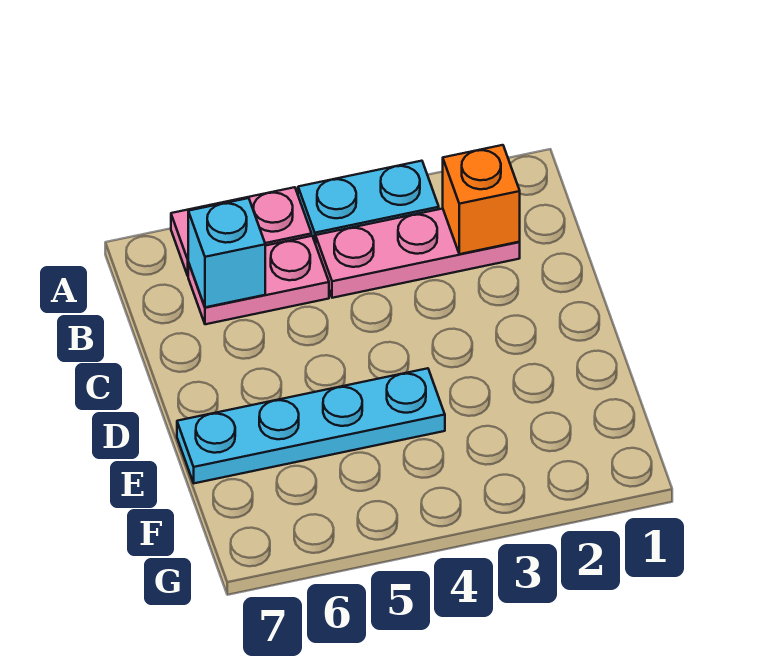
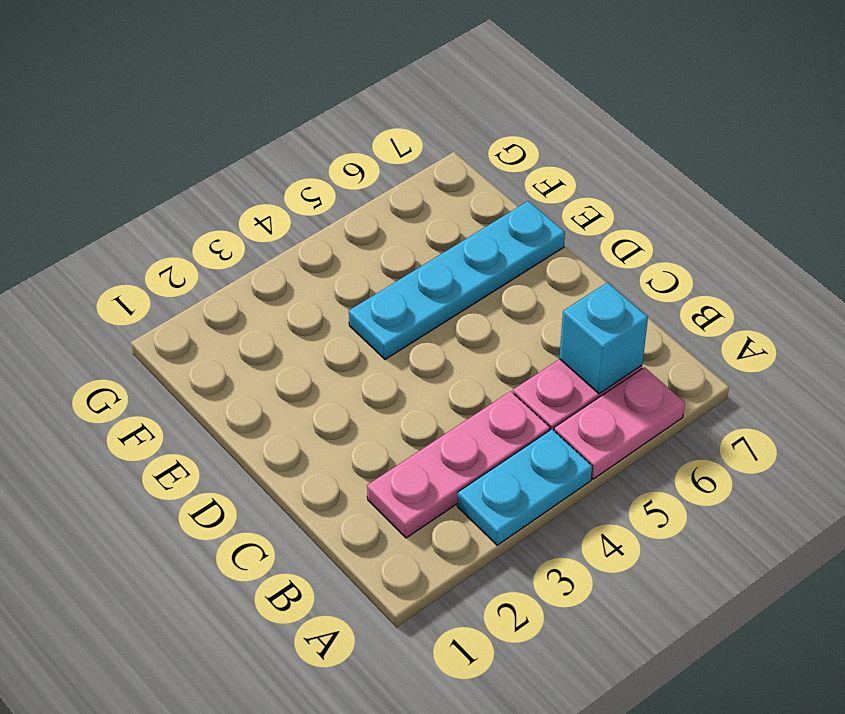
orange 1x1 brick [443,145,520,254] -> none

